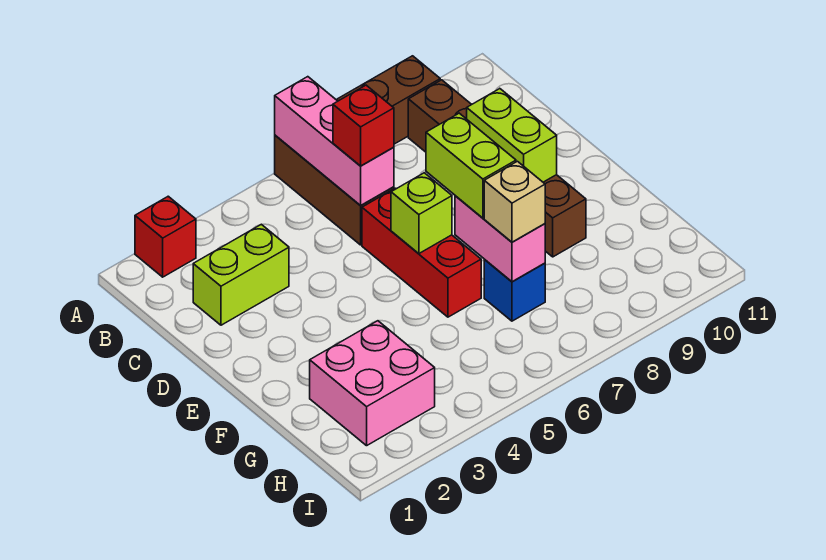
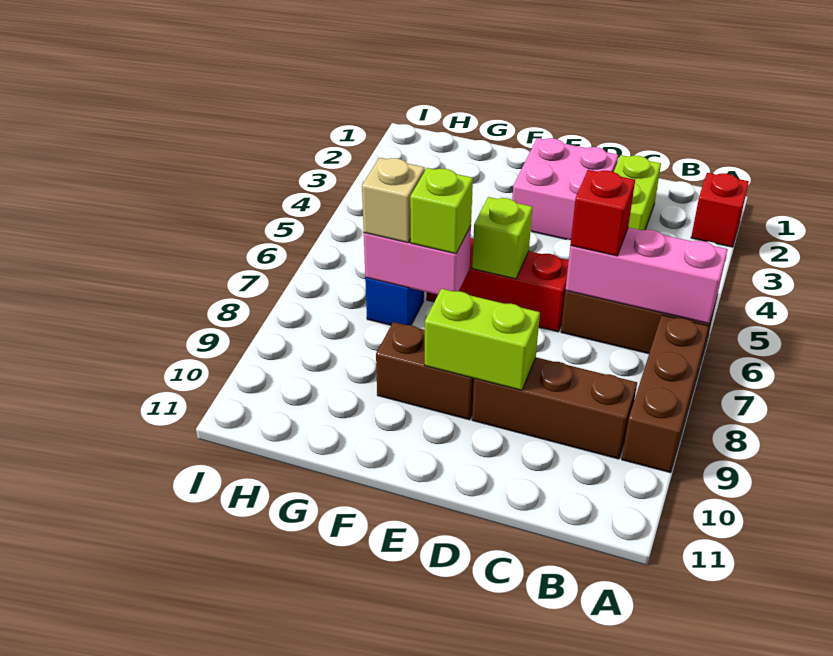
lime 1x2 brick [426,113,516,218] -> lime 1x1 brick [410,168,473,254]
pink 2x2 brick [310,321,435,446] -> pink 2x2 brick moved to [512,138,618,240]

